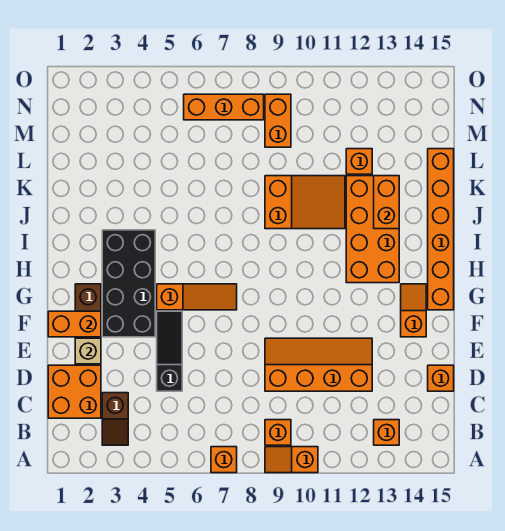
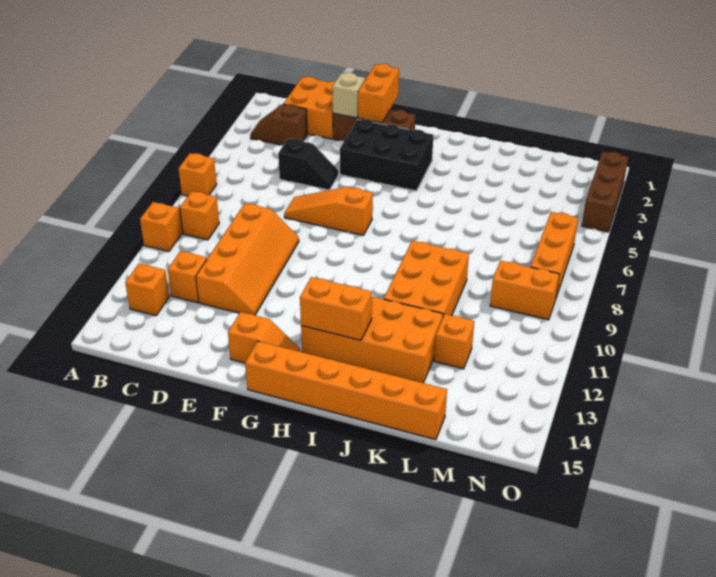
black 1x3 slope [157,311,182,391] -> black 1x2 slope [278,139,338,190]
orange 1x1 brick [428,365,454,391] -> orange 1x1 brick moved to [168,251,207,303]
black 2x4 brick [102,230,155,337] -> black 2x3 brick [340,119,433,191]
orange 1x3 slope [157,284,237,310] -> orange 1x3 slope turned to [284,187,373,235]
orange 2x3 slope [265,176,345,229] -> orange 2x3 brick [384,241,469,316]
orange 1x2 brick [374,176,399,229] -> orange 1x2 brick moved to [300,277,372,340]
none -> brown 1x3 brick [582,152,628,232]

